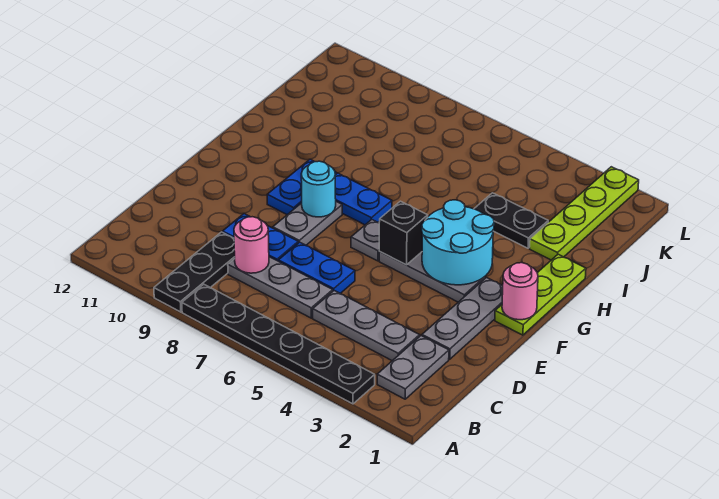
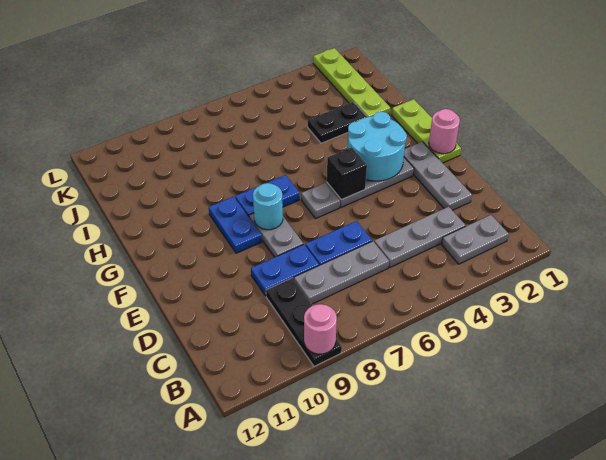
black 1x6 plate [182,284,375,404] -> none
grey 1x2 plate [377,336,449,399] -> grey 1x2 plate turned to [442,215,509,264]
pink 1x1 round brick [234,217,269,273] -> pink 1x1 round brick moved to [304,304,337,354]

